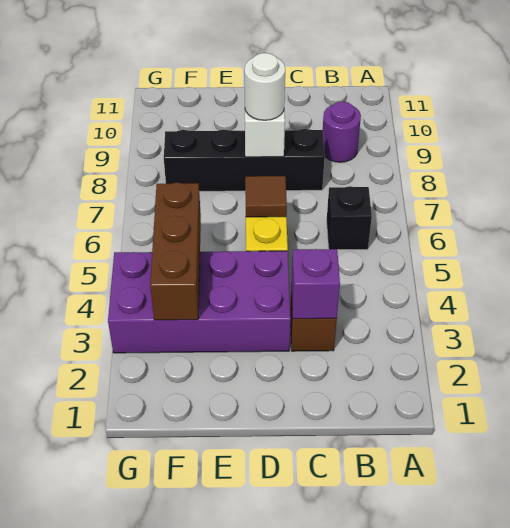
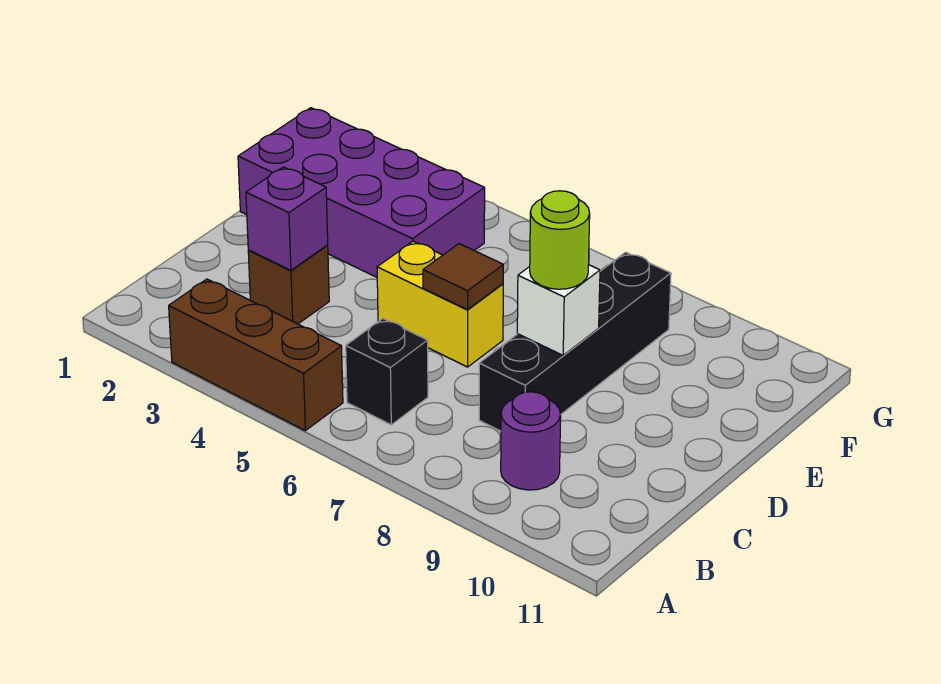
purple 2x4 brick [108,251,291,353] -> purple 2x4 brick turned to [238,108,485,277]
white 1x1 round brick [244,53,285,120] -> lime 1x1 round brick [530,191,590,289]
brown 1x3 brick [150,183,201,320] -> brown 1x3 brick moved to [169,279,343,431]

